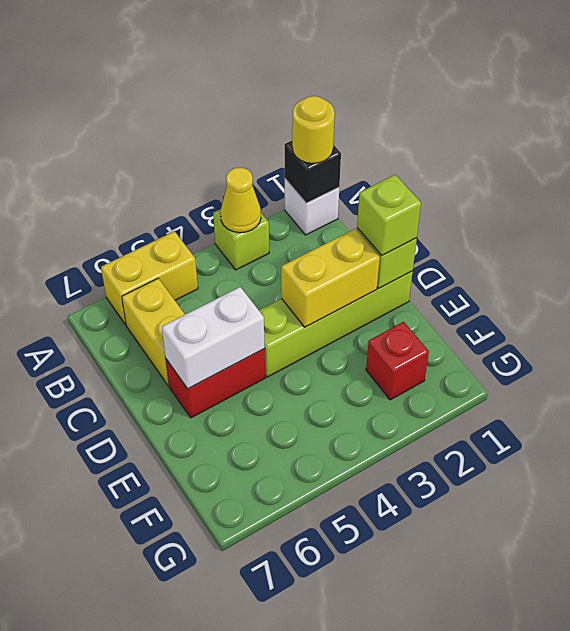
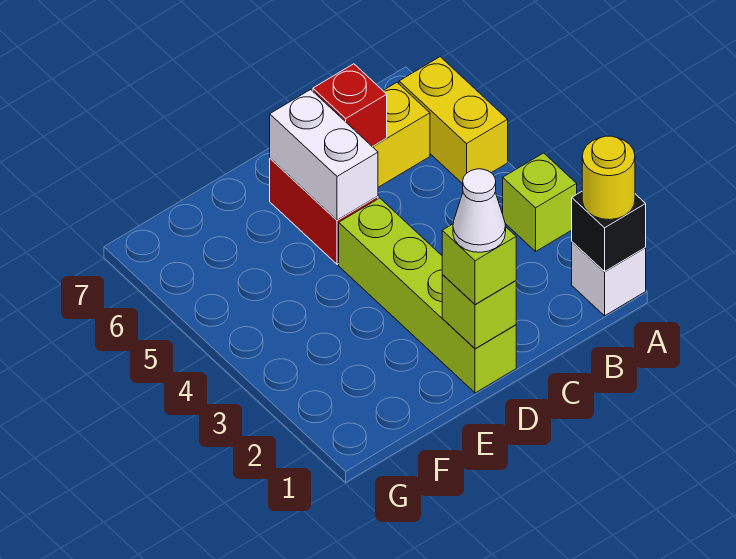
yellow 1x1 cone [220,168,261,233] -> none
none -> white 1x1 cone [453,169,506,252]
yellow 1x2 brick [281,229,380,327] -> none
red 1x1 brick [366,322,429,400] -> red 1x1 brick moved to [313,64,387,147]

